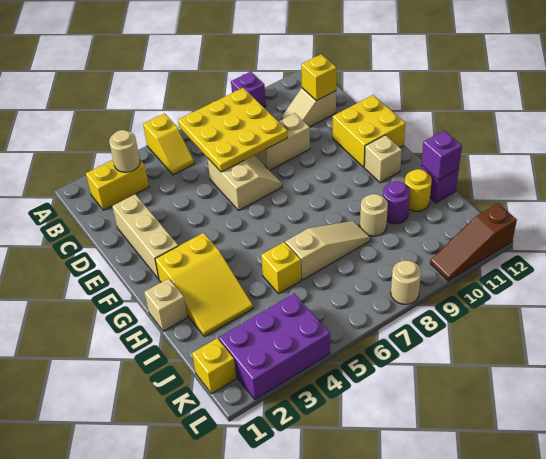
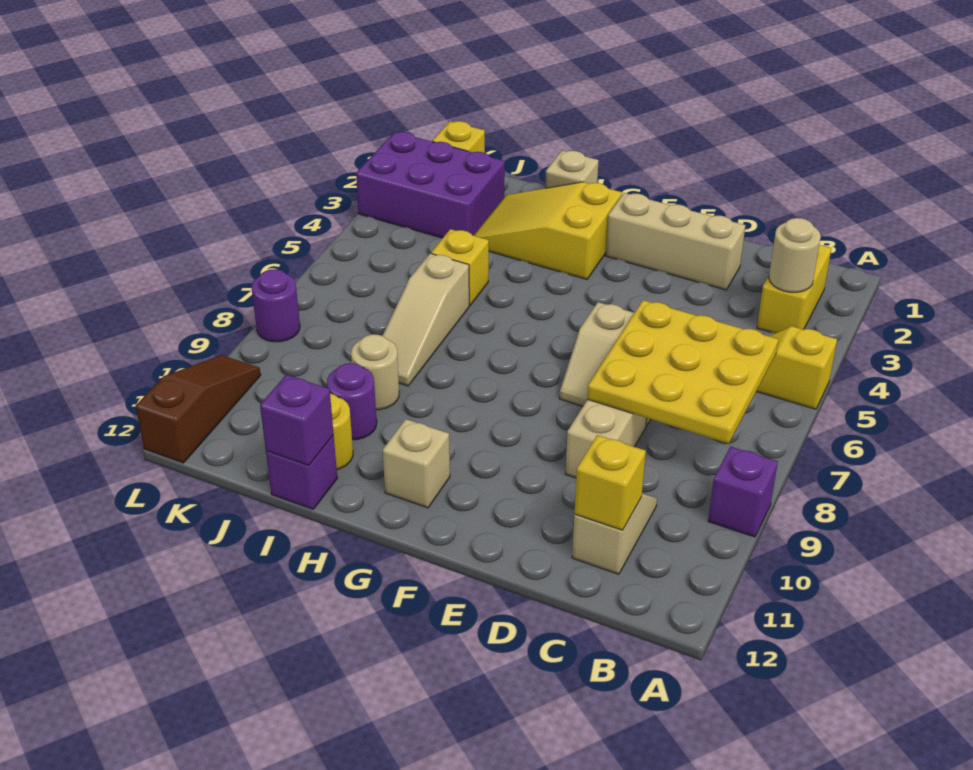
yellow 2x2 brick [333,95,406,167] -> none
purple 2x3 brick [219,294,330,400] -> purple 2x3 brick turned to [356,132,505,238]
tan 1x1 round brick [391,260,421,304] -> purple 1x1 round brick [252,269,300,342]

